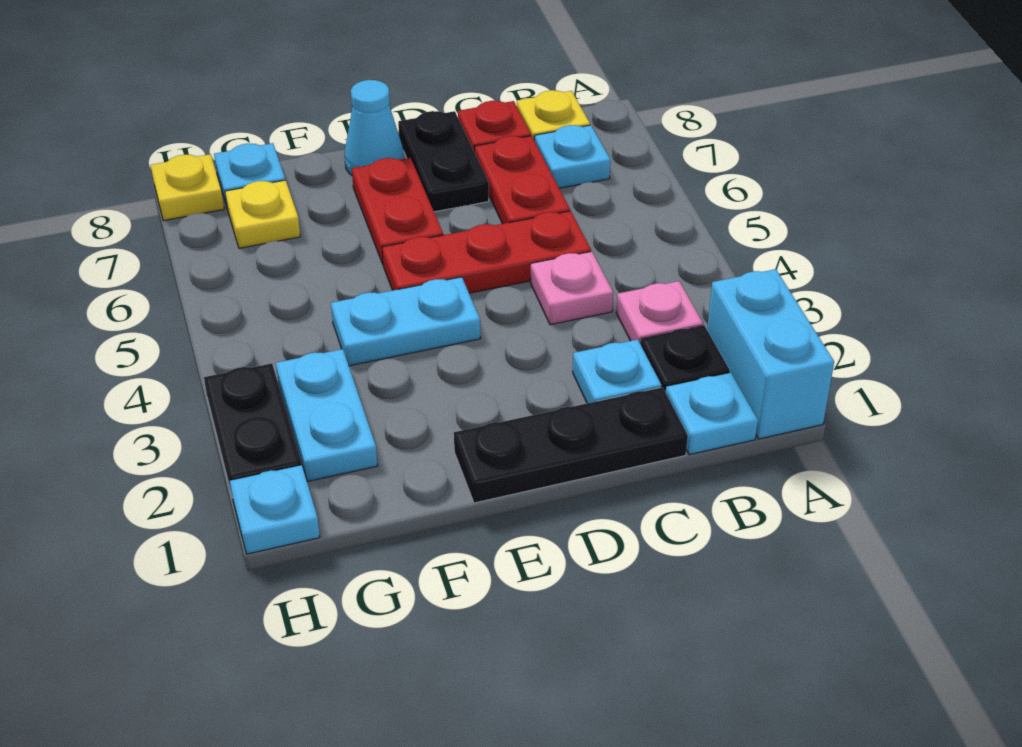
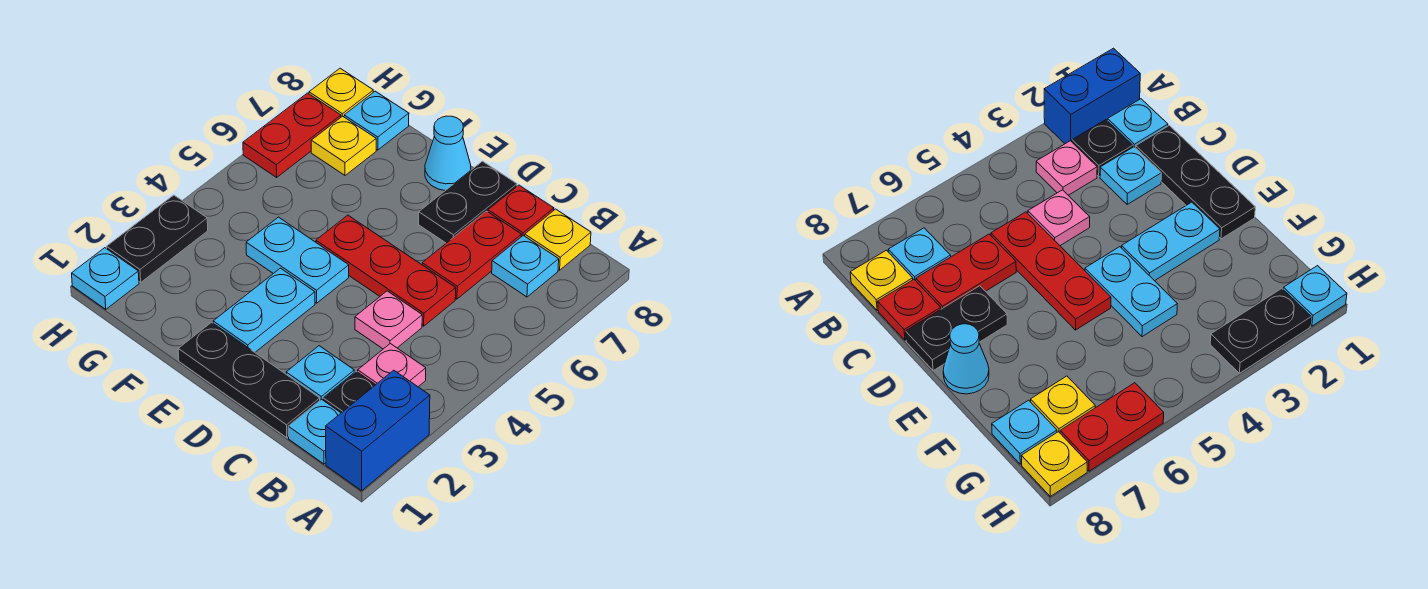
cyan 1x2 brick [707,269,834,439] -> blue 1x2 brick [326,370,430,491]
red 1x2 plate [352,158,443,264] -> red 1x2 plate moved to [243,93,341,177]
cyan 1x2 plate [276,349,378,481] -> cyan 1x2 plate moved to [213,268,315,352]

